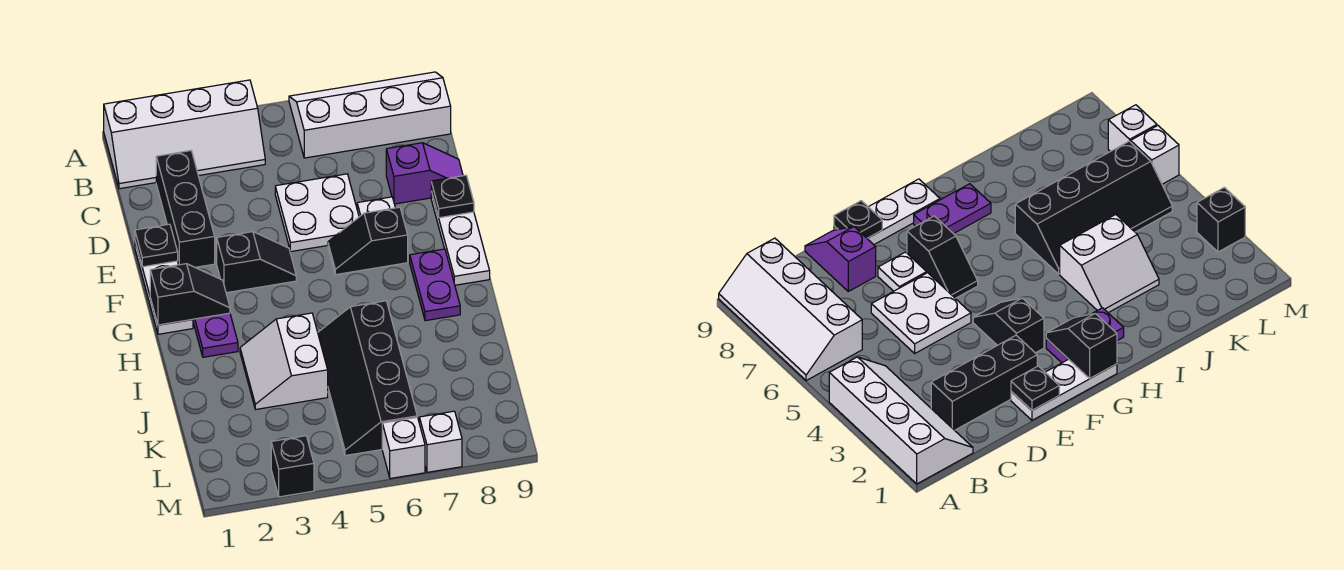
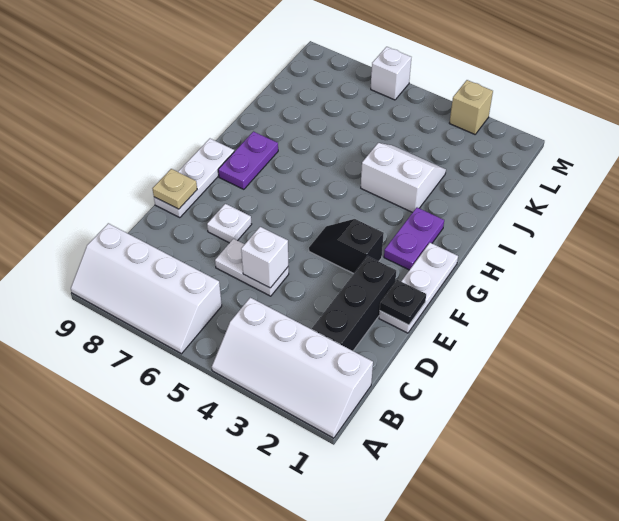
white 2x4 slope [104,80,265,189] -> white 2x4 slope turned to [212,298,373,438]
white 2x2 plate [275,174,359,252] -> white 1x2 plate [215,239,289,296]
purple 1x2 slope [386,143,463,204] -> none
black 1x1 plate [431,175,474,218] -> tan 1x1 plate [153,169,197,209]
black 1x2 slope [328,207,408,274] -> none
black 1x2 slope [150,264,230,325] -> none
white 2x2 slope [240,313,328,409] -> white 2x2 slope turned to [361,143,446,213]
black 2x4 slope [318,301,417,456] -> none
black 1x1 brick [271,436,314,497] -> tan 1x1 brick [450,80,493,134]
white 1x1 brick [419,411,462,472] -> white 1x1 brick moved to [241,227,288,288]

